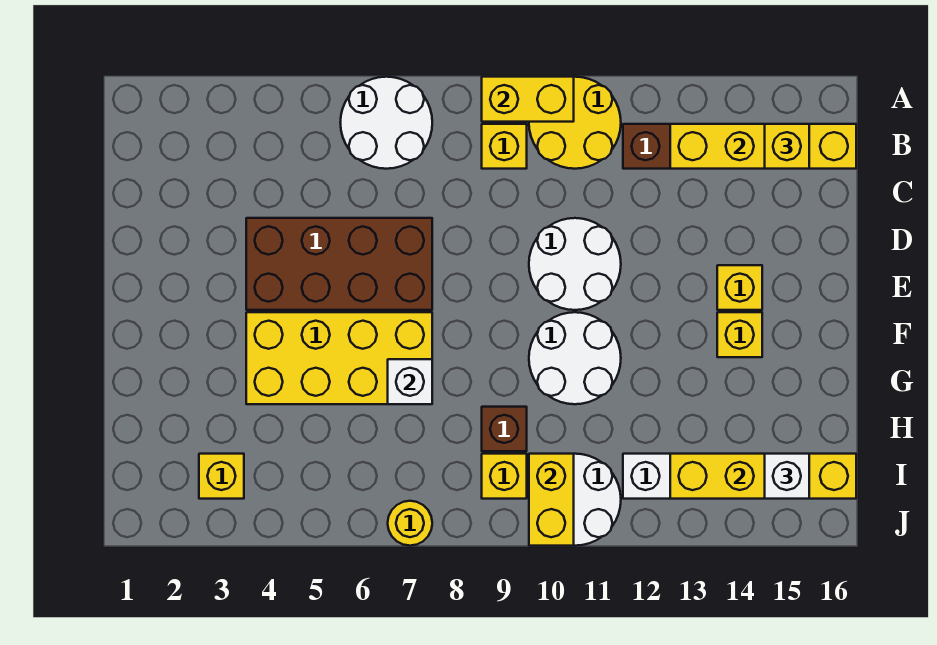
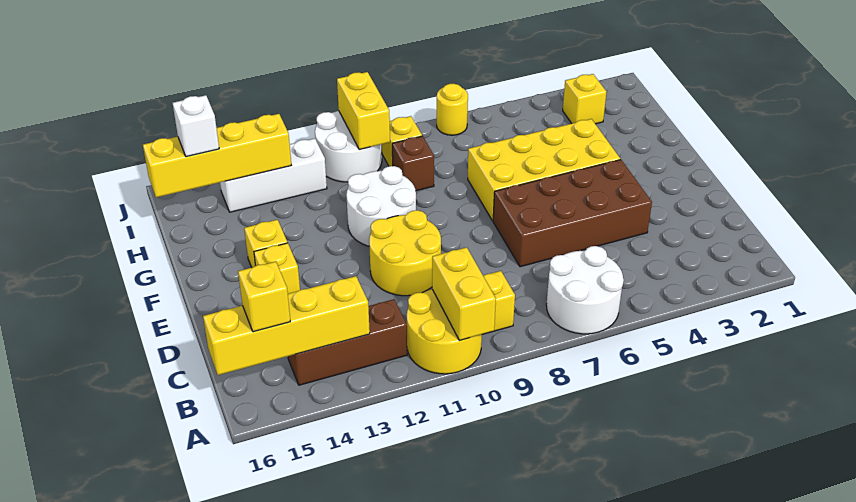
yellow 1x2 brick [482,77,574,122] -> yellow 1x2 brick turned to [432,247,496,341]
white 2x2 round brick [529,218,621,310] -> yellow 2x2 round brick [369,210,441,296]
white 1x1 brick [388,359,432,404] -> none

